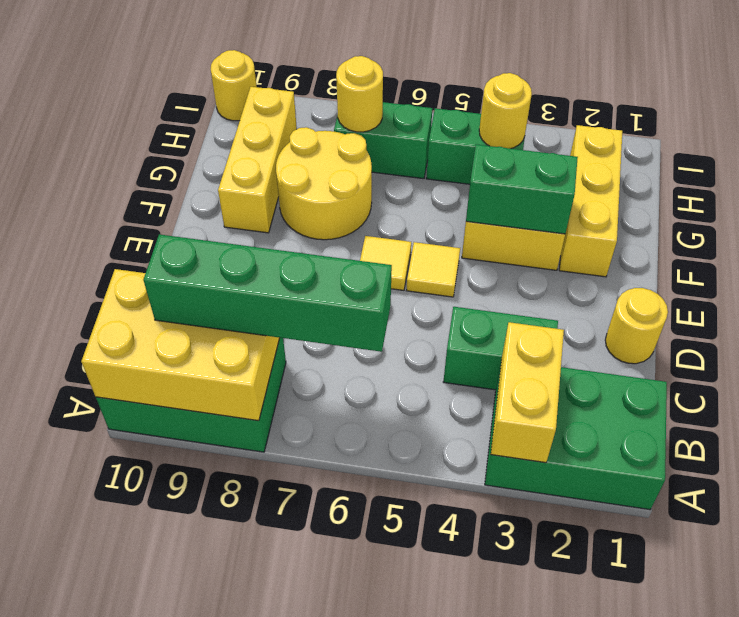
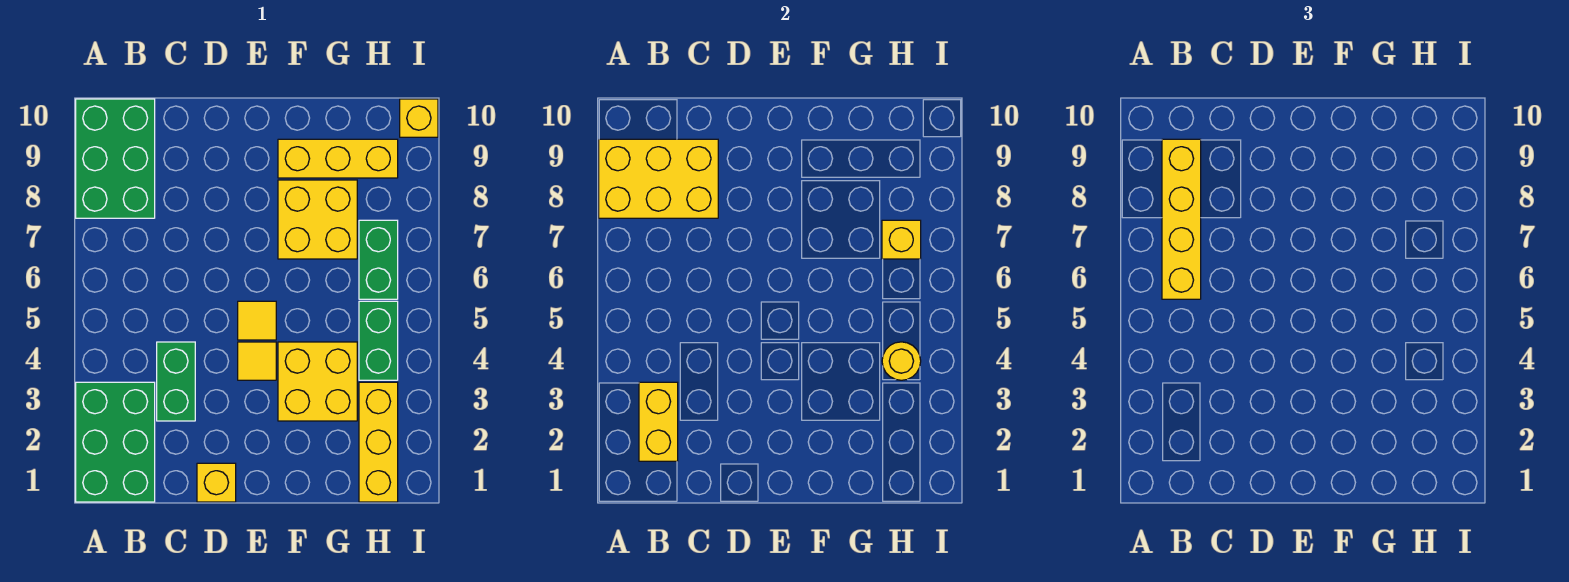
yellow 1x2 brick [491,322,564,463] -> yellow 1x2 brick turned to [639,382,678,461]
yellow 2x3 brick [81,269,280,421] -> yellow 2x3 brick turned to [599,139,718,218]
green 1x4 brick [143,234,392,352] -> yellow 1x4 brick [1162,139,1201,299]
yellow 1x1 round brick [605,288,668,364] -> yellow 1x1 brick [197,463,236,502]
yellow 1x1 tile [360,236,411,290] -> yellow 1x1 tile moved to [238,342,276,380]
yellow 1x3 brick [559,125,622,277] -> yellow 1x3 brick turned to [359,382,398,502]
green 1x2 brick [466,144,578,234] -> none
yellow 2x2 round brick [276,127,372,240] -> yellow 2x2 brick [278,180,357,259]
yellow 1x1 round brick [336,56,383,132] -> yellow 1x1 brick [882,220,921,259]
yellow 1x1 round brick [211,50,257,121] -> yellow 1x1 brick [400,99,438,137]

